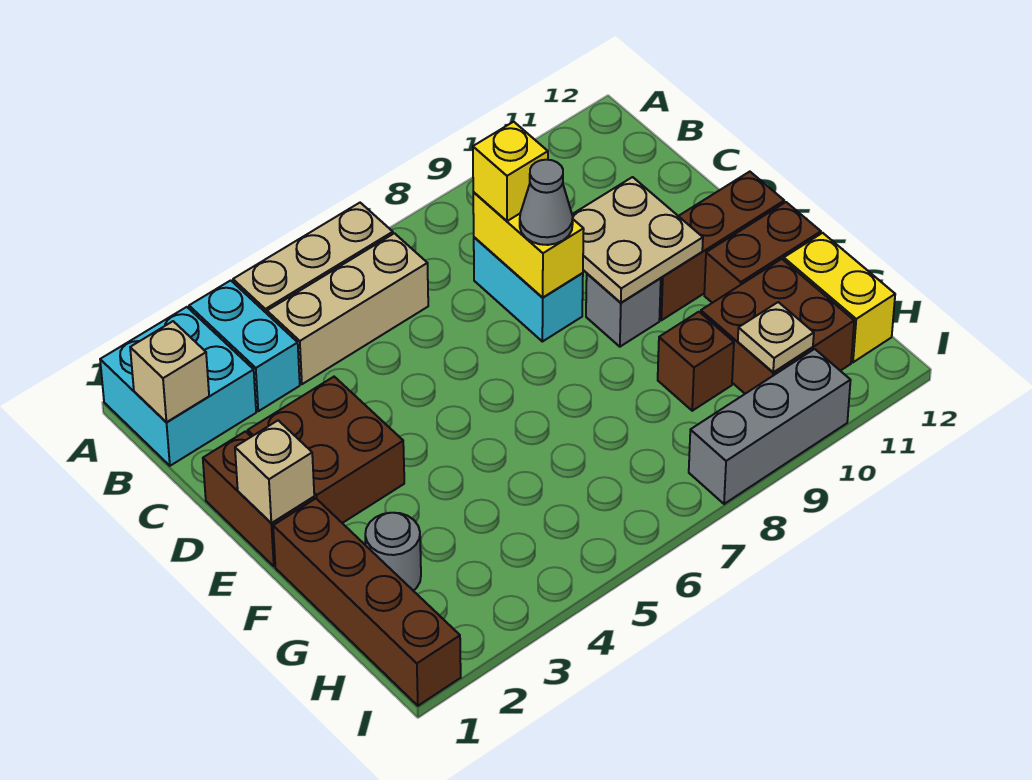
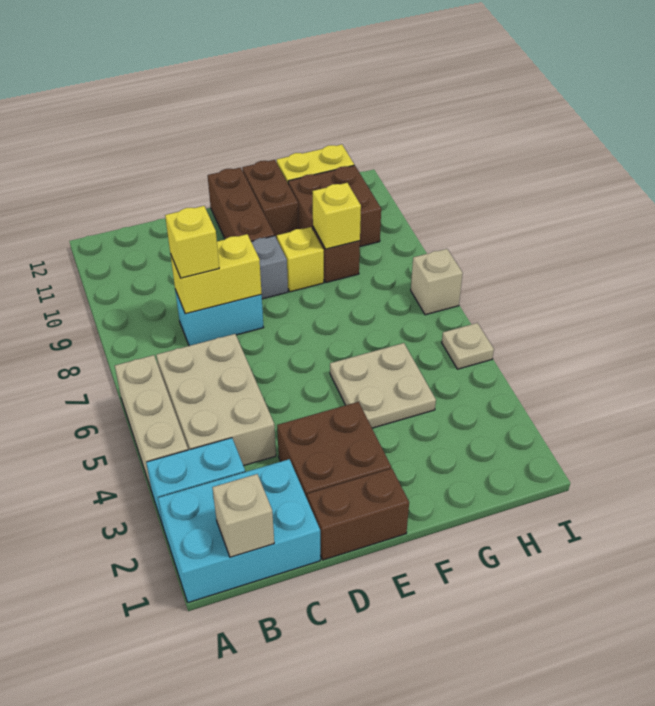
cyan 2x2 brick [100,307,256,466] -> cyan 2x3 brick [158,459,320,603]
tan 1x3 brick [267,233,428,384] -> tan 2x3 brick [156,334,276,466]
grey 1x1 cone [520,160,573,245] -> none
tan 2x2 plate [572,177,703,303] -> tan 2x2 plate moved to [330,343,436,428]
tan 1x1 brick [235,420,314,523] -> tan 1x1 brick moved to [411,249,463,315]
brown 1x4 brick [273,499,461,706] -> none
none -> yellow 1x1 brick [277,227,324,292]
grey 1x1 round brick [365,513,421,591] -> none
none -> yellow 1x1 brick [312,183,361,249]
tan 1x1 plate [738,302,814,372] -> tan 1x1 plate moved to [442,323,494,369]
grey 1x3 brick [689,349,851,504] -> none

